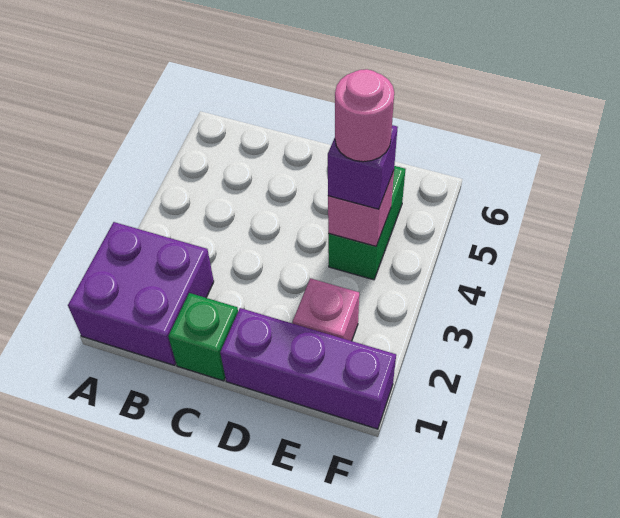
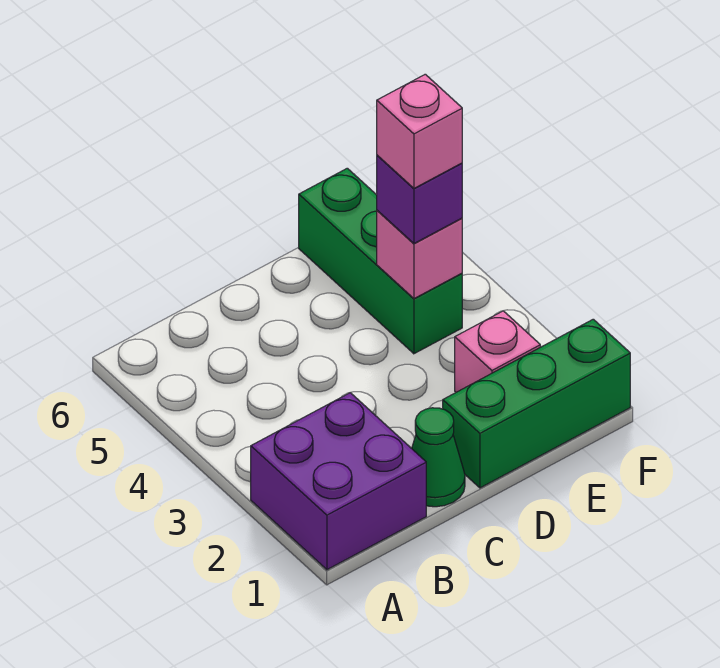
green 1x1 brick [168,293,238,381] -> green 1x1 cone [412,408,465,507]
purple 1x3 brick [220,308,396,429] -> green 1x3 brick [443,319,630,488]
green 1x2 brick [328,166,405,280] -> green 1x3 brick [299,168,462,354]
pink 1x1 round brick [335,69,394,162] -> pink 1x1 brick [377,74,462,188]

